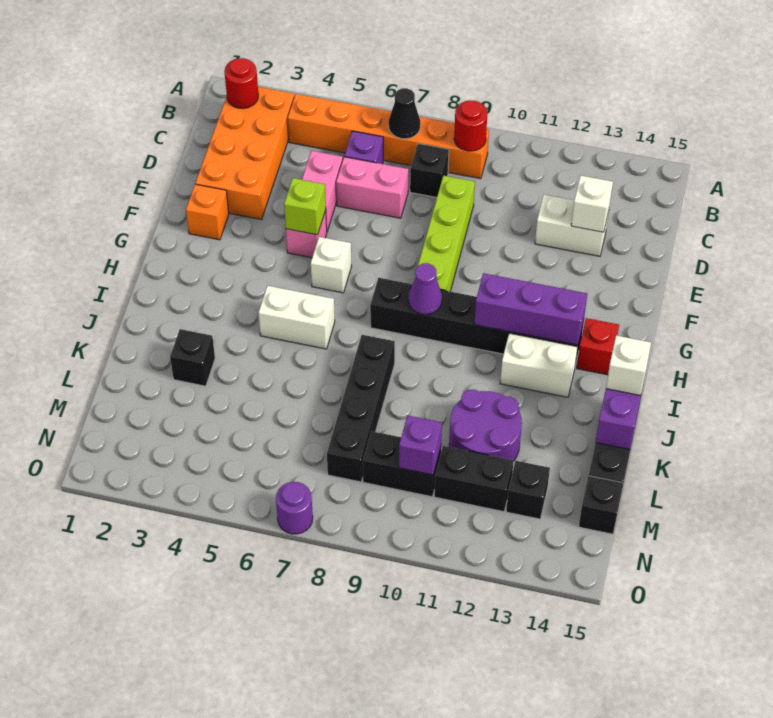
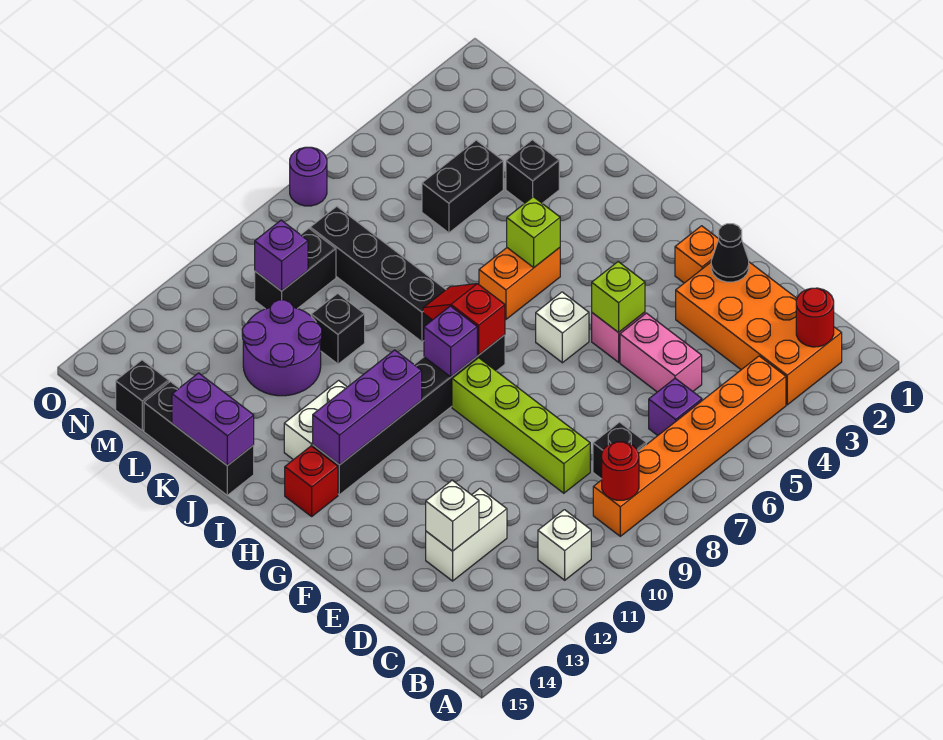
black 1x1 cone [389,88,420,139] -> black 1x1 cone moved to [711,224,749,282]
pink 1x2 brick [336,157,408,218] -> none
none -> red 1x2 slope [423,284,505,355]
purple 1x1 cone [408,263,442,315] -> purple 1x1 brick [424,306,477,377]
white 1x2 brick [259,286,335,349] -> orange 1x2 brick [479,248,560,319]
none -> lime 1x1 brick [507,197,560,267]
white 1x1 brick [606,336,651,396] -> white 1x1 brick moved to [538,510,591,580]
black 1x2 brick [434,446,514,512] -> black 1x2 brick moved to [422,140,503,233]
black 1x1 brick [506,461,550,519] -> black 1x1 brick moved to [311,293,365,364]

